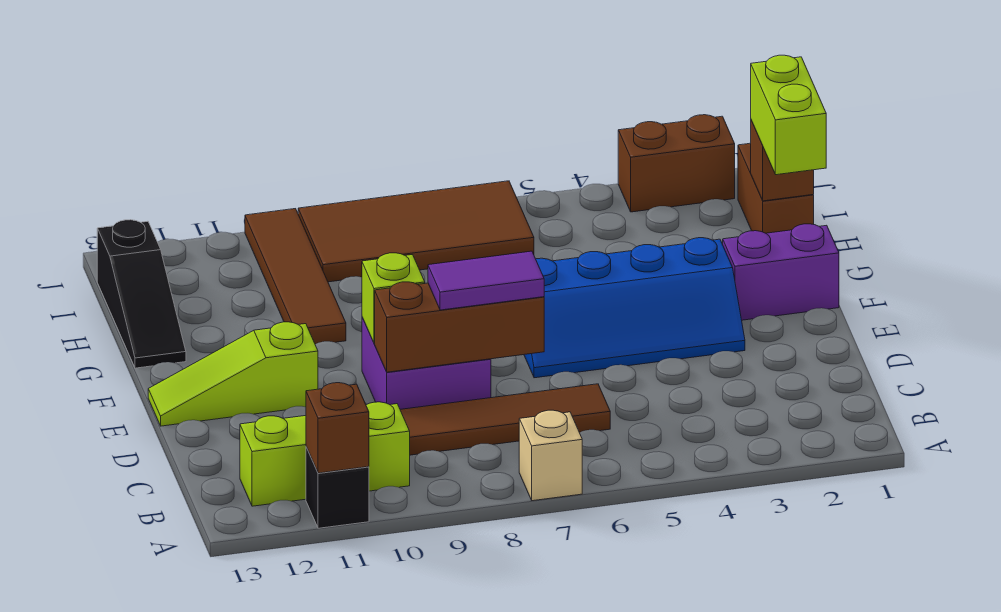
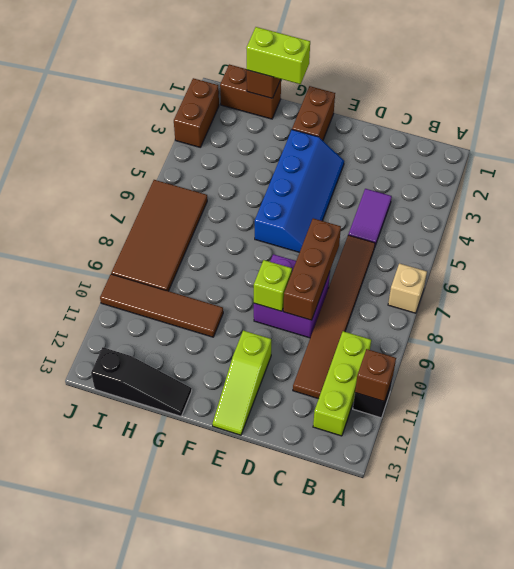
purple 1x2 tile [428,251,544,310] -> purple 1x2 tile moved to [348,189,392,246]
purple 1x2 brick [723,224,839,320] -> brown 1x2 brick [292,86,335,140]

